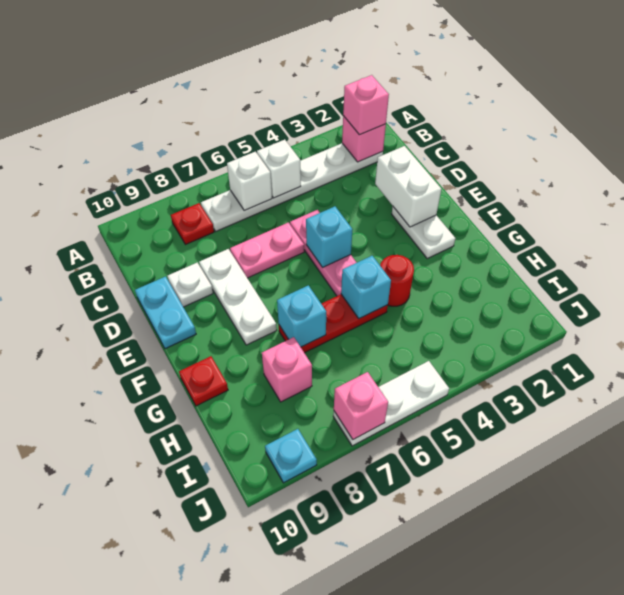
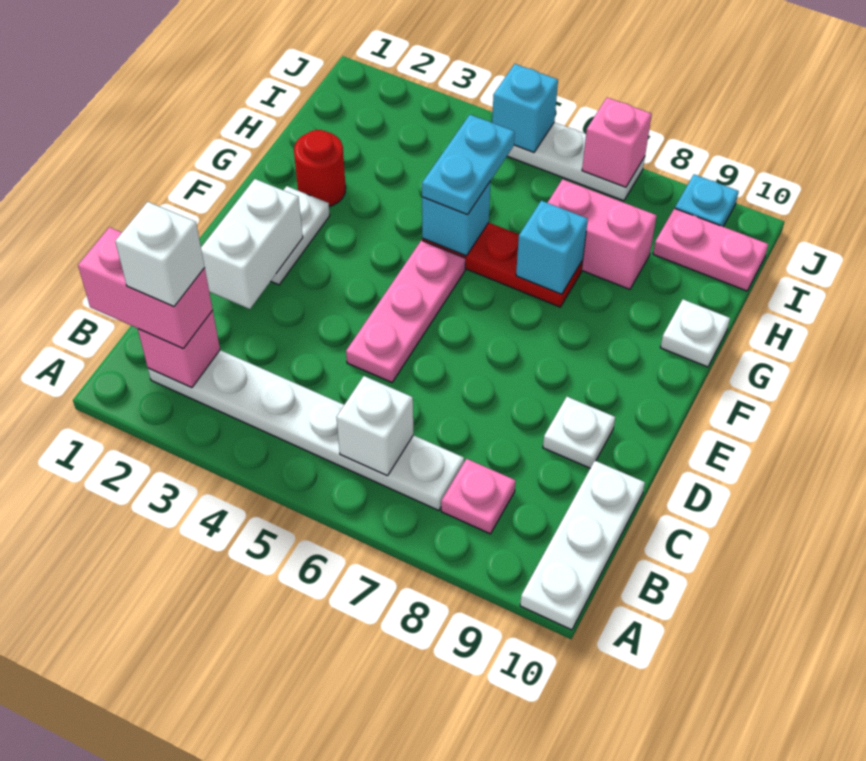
pink 1x1 brick [343,75,389,135] -> pink 1x2 brick [78,227,213,349]
white 1x1 brick [257,140,301,198] -> white 1x1 brick moved to [115,202,205,307]
red 1x1 plate [171,203,214,245] -> pink 1x1 plate [441,459,516,534]
pink 1x2 plate [230,223,304,278] -> pink 1x2 plate moved to [653,208,768,291]
white 1x3 plate [199,249,277,345] -> white 1x3 plate moved to [520,461,645,630]
cyan 1x2 plate [135,277,196,349] -> cyan 1x2 plate moved to [422,115,515,215]
cyan 1x1 brick [306,206,353,267] -> cyan 1x1 brick moved to [492,64,558,153]
red 1x1 round brick [380,255,414,306] -> red 1x1 round brick moved to [294,130,346,207]
red 1x1 plate [179,356,228,406] -> white 1x1 plate [660,299,730,367]
pink 1x1 brick [262,337,312,402] -> pink 1x2 brick [548,179,657,289]

